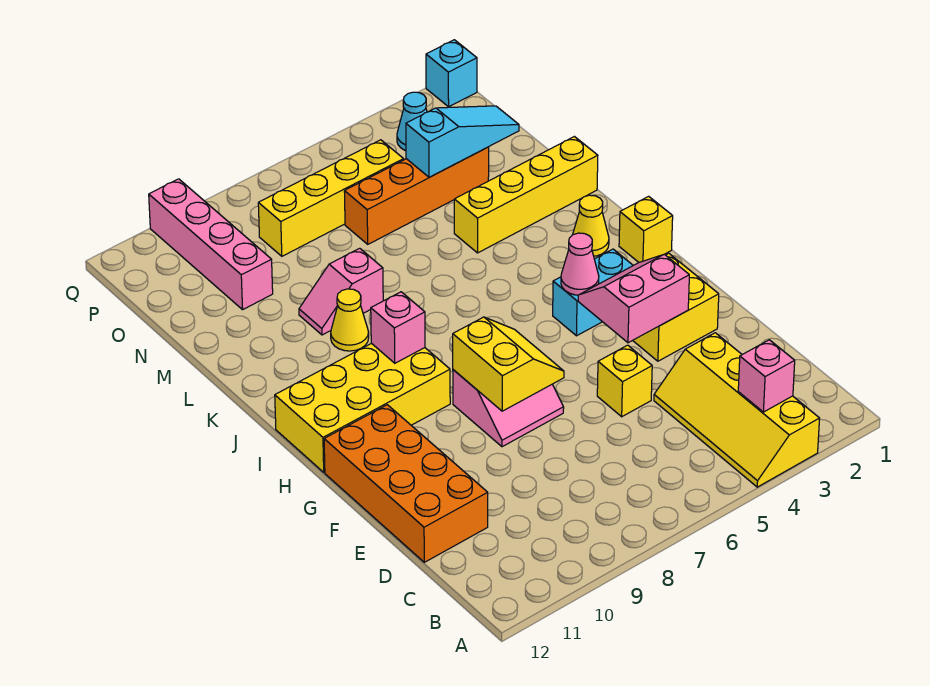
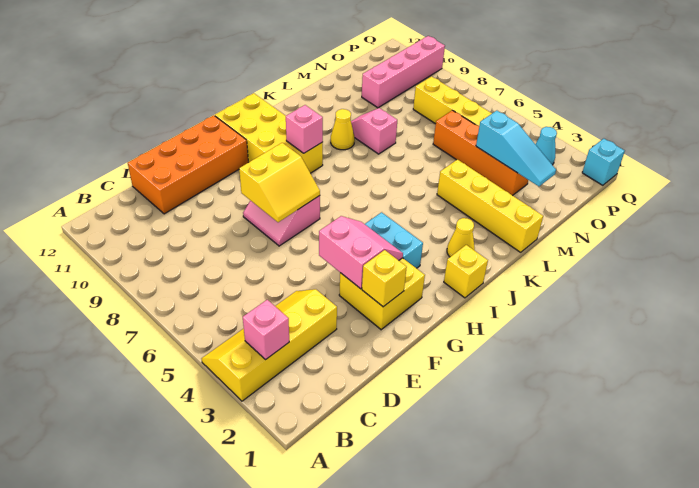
yellow 1x1 brick [597,345,652,417] -> yellow 1x1 brick moved to [362,250,407,307]
pink 1x1 cone [561,233,599,295] -> none

